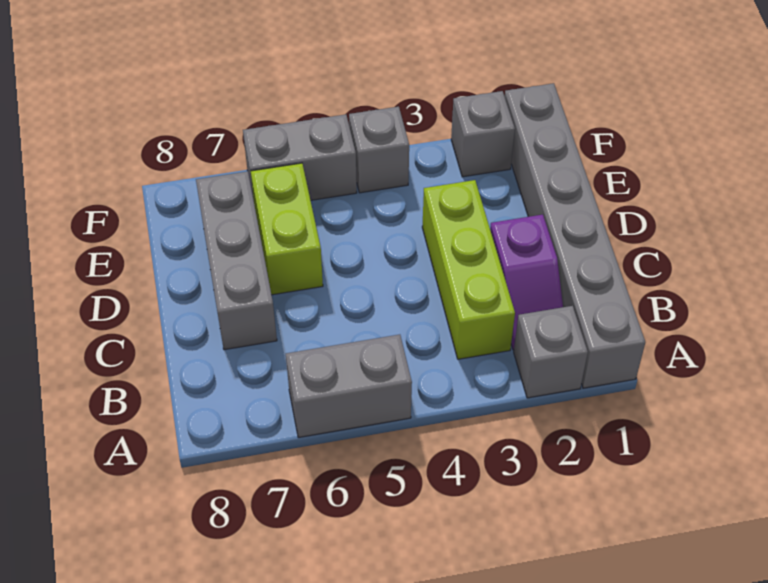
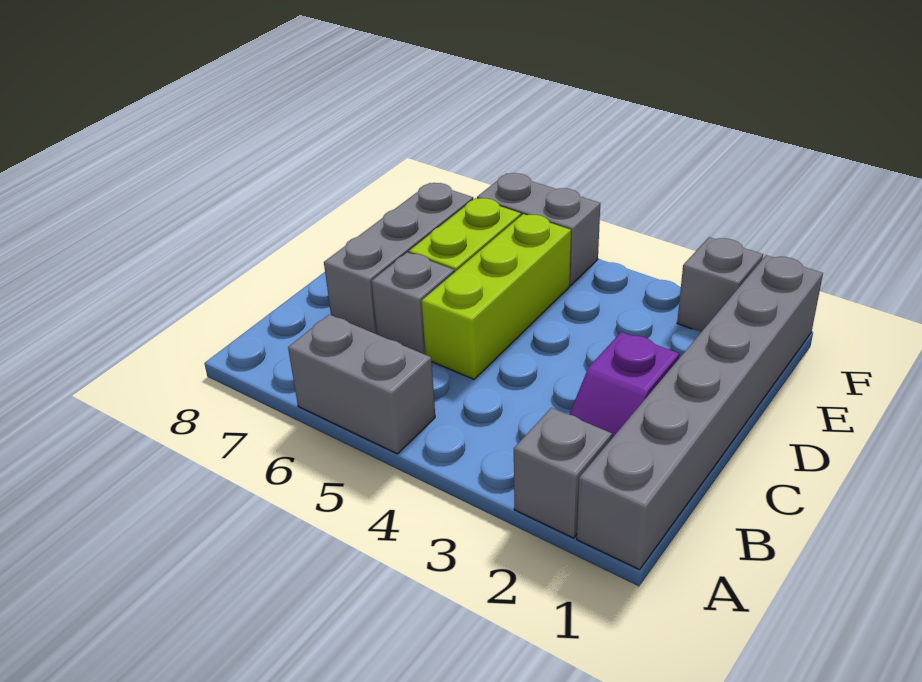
lime 1x3 brick [422,180,515,359] -> lime 1x3 brick moved to [422,214,571,379]
grey 1x1 brick [349,107,409,193] -> grey 1x1 brick moved to [371,252,454,355]

